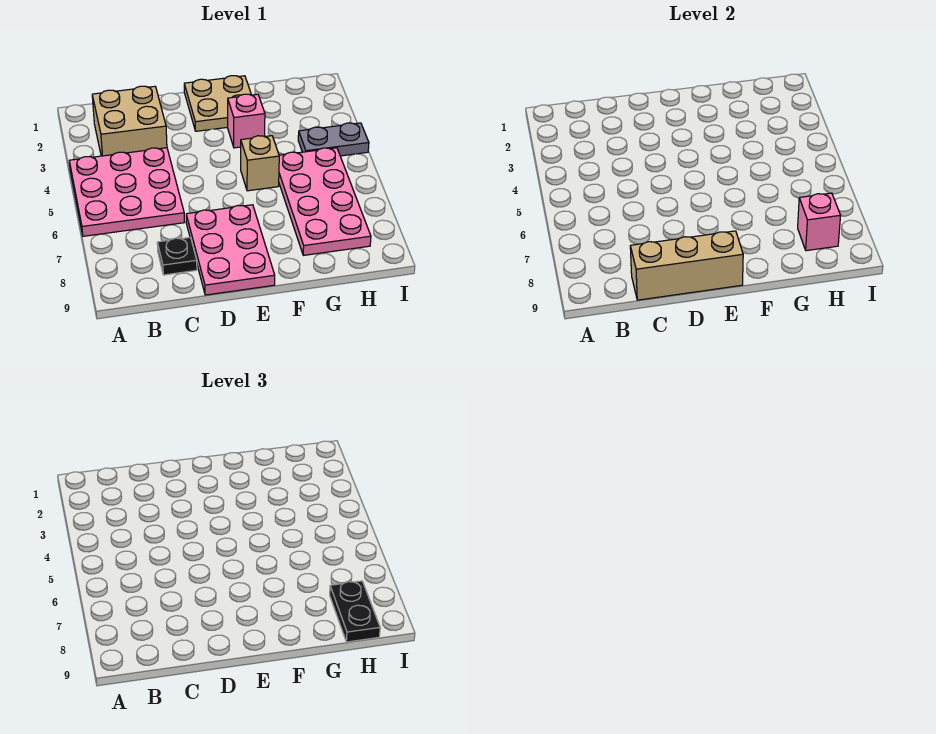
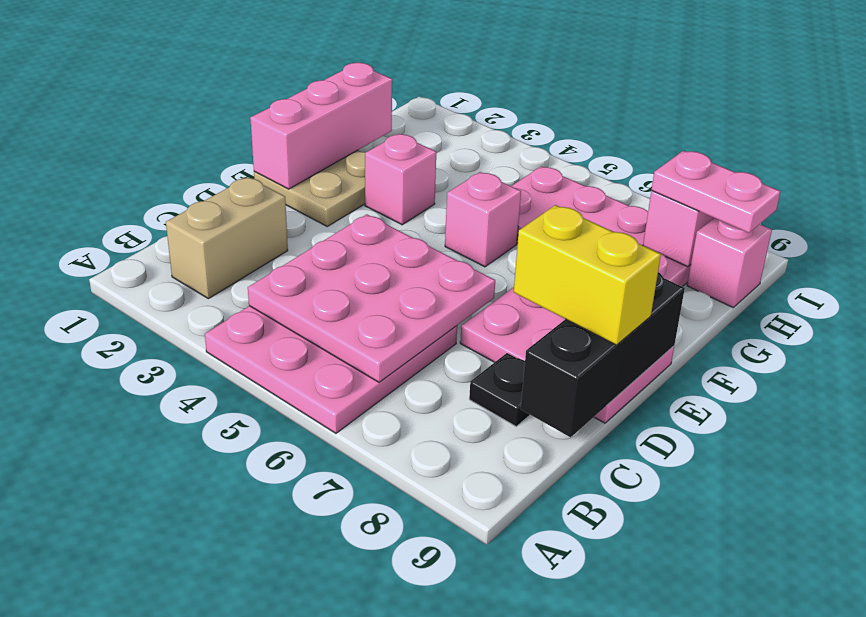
tan 2x2 brick [92,86,167,156] -> tan 1x2 brick [166,177,288,299]
none -> pink 3x3 plate [248,214,495,382]
tan 1x3 brick [630,231,743,300] -> black 1x3 brick [521,272,685,437]
none -> yellow 1x2 brick [514,205,661,345]
none -> pink 1x3 brick [250,63,392,189]
tan 1x1 brick [241,136,279,191] -> pink 1x1 brick [445,172,521,267]
grey 1x2 plate [298,123,369,156] -> none
black 1x2 plate [330,581,380,642] -> pink 1x2 plate [652,151,781,233]
none -> pink 1x1 brick [687,218,772,307]

